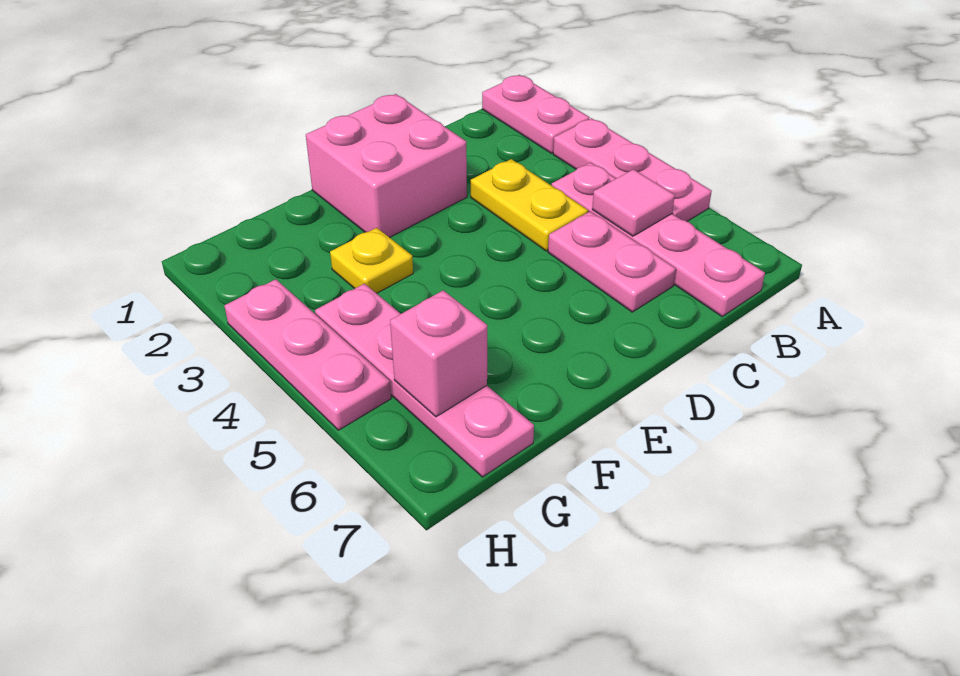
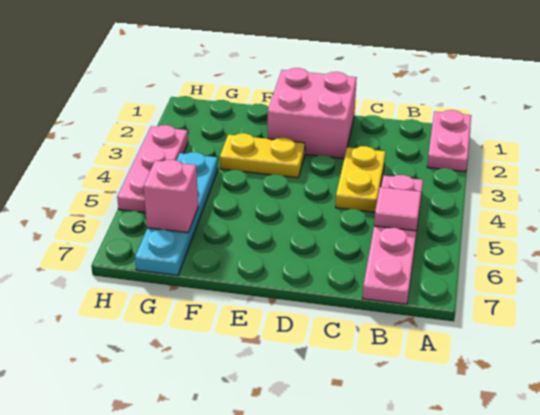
pink 1x3 plate [553,118,712,221] -> none
pink 1x2 plate [548,212,676,312] -> none
yellow 1x1 plate [330,228,413,293] -> yellow 1x2 plate [220,133,305,178]
pink 1x4 plate [315,284,534,477] -> cyan 1x4 plate [135,152,218,275]

